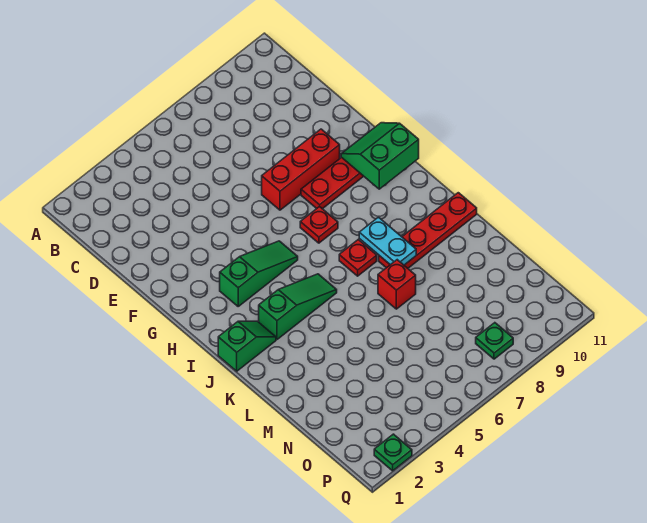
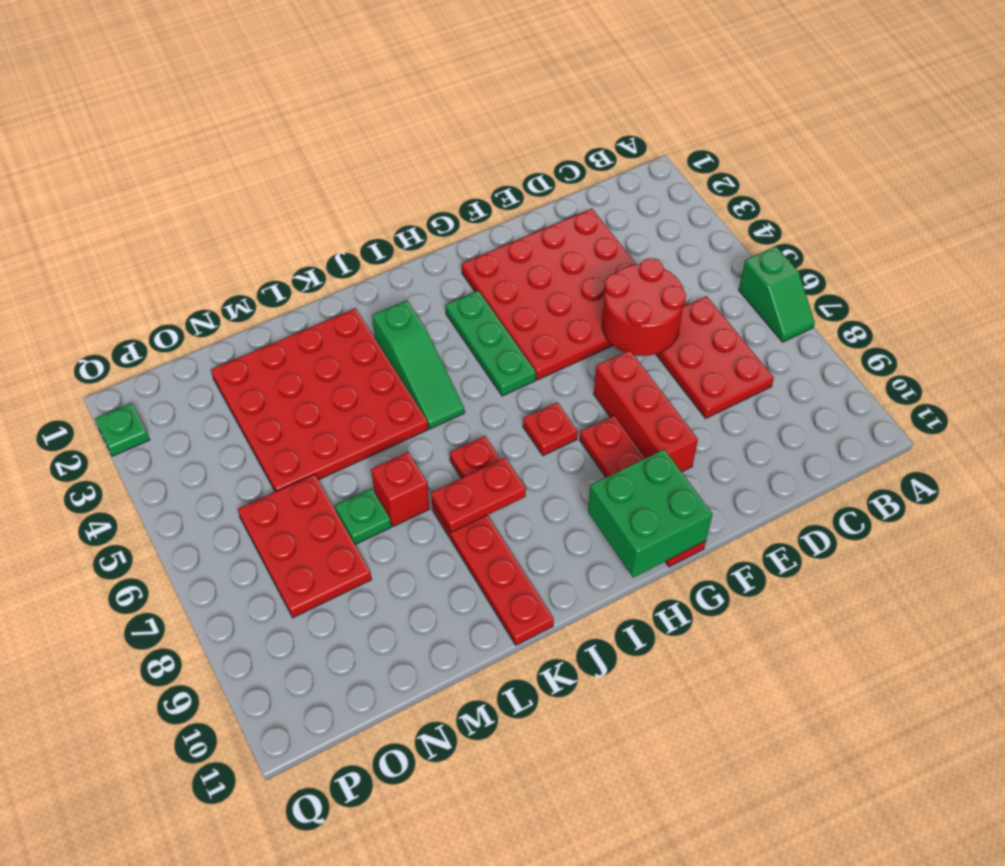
none -> red 2x3 plate [656,296,774,418]
none -> red 4x4 plate [462,209,636,380]
none -> red 2x2 round brick [602,258,686,356]
green 2x2 slope [341,123,419,189] -> green 2x2 brick [588,449,713,578]
green 1x3 slope [220,241,298,306] -> green 1x3 plate [446,291,536,396]
green 1x2 slope [218,321,276,371] -> green 1x2 slope moved to [739,246,815,342]
cyan 1x2 plate [359,217,416,265] -> red 1x2 plate [431,458,526,532]
none -> red 4x4 plate [211,308,428,492]
none -> red 2x3 plate [238,474,372,618]
green 1x1 plate [476,323,513,359] -> green 1x1 plate moved to [335,488,391,544]

